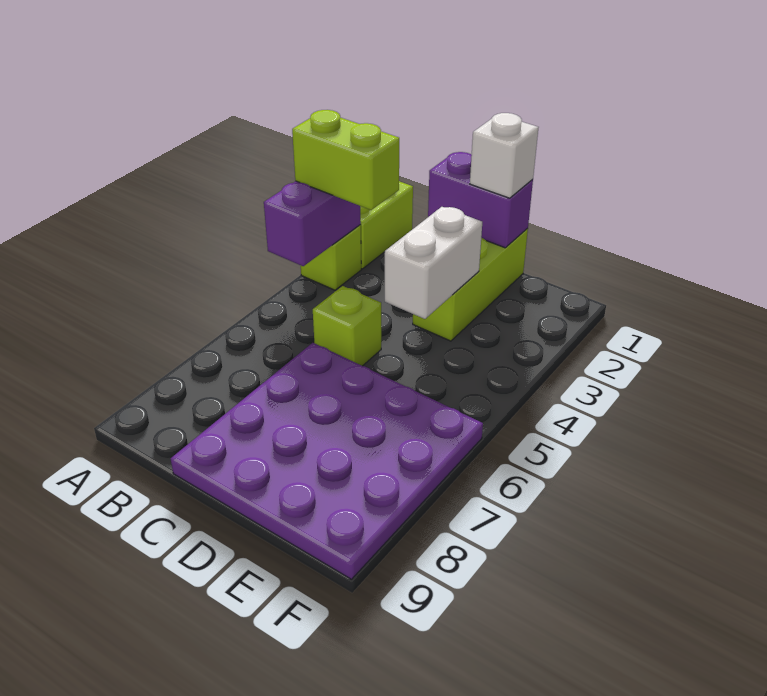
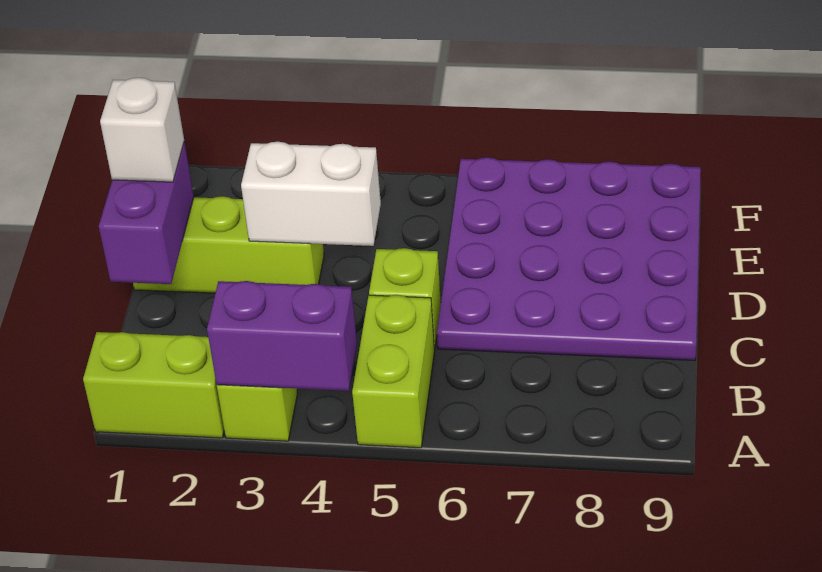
lime 1x2 brick [292,110,399,210] -> lime 1x2 brick moved to [352,295,435,448]

